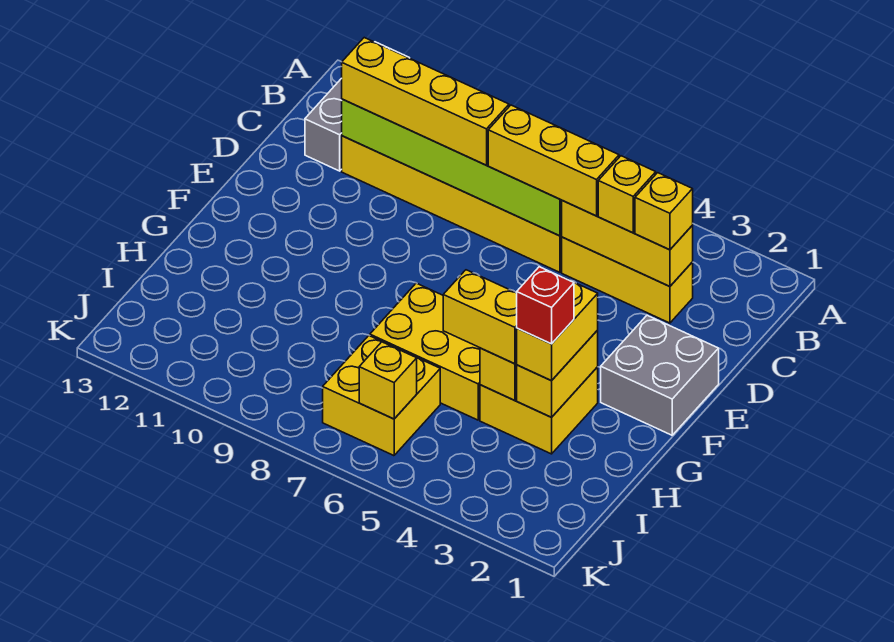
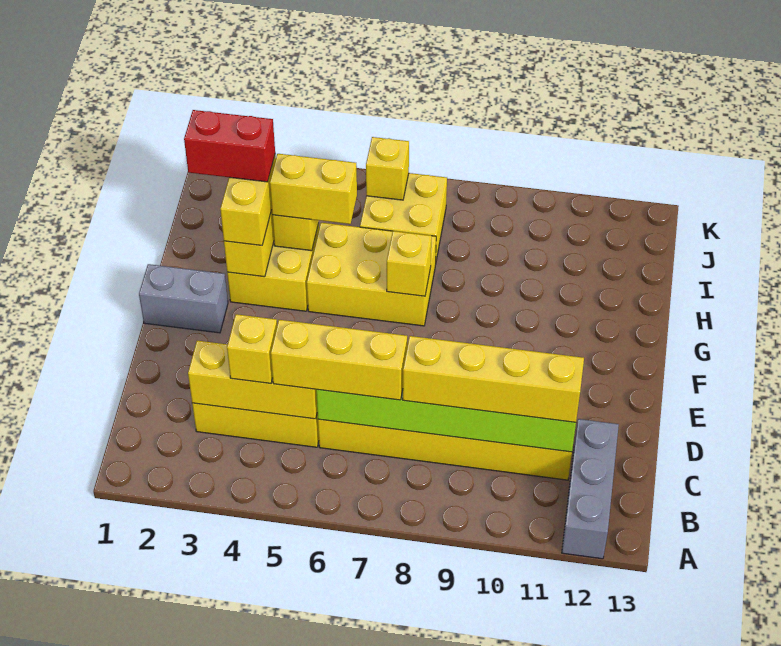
yellow 1x1 brick [635,173,693,250] -> yellow 1x1 brick moved to [387,231,431,296]
grey 2x2 brick [601,315,719,435] -> grey 1x2 brick [139,264,228,333]
red 1x1 brick [517,267,574,344] -> red 1x2 brick [184,110,275,182]

